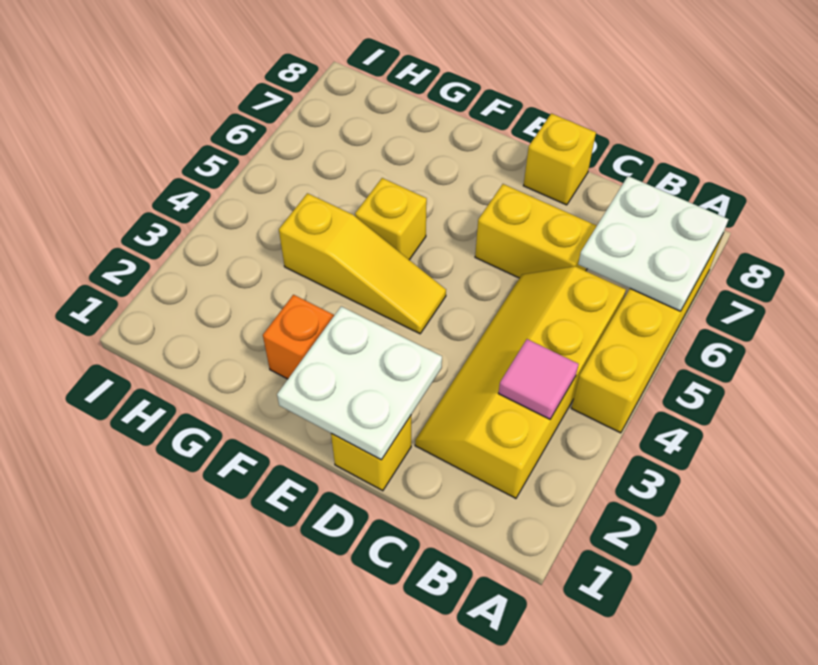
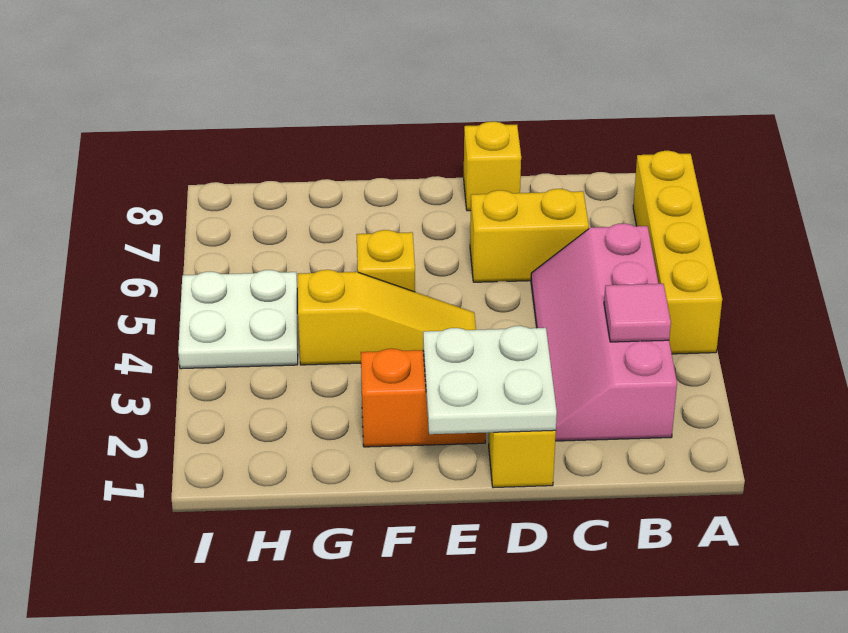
white 2x2 plate [578,176,729,311] -> white 2x2 plate moved to [178,270,298,369]
yellow 2x4 slope [415,267,626,498] -> pink 2x4 slope [531,223,677,441]

